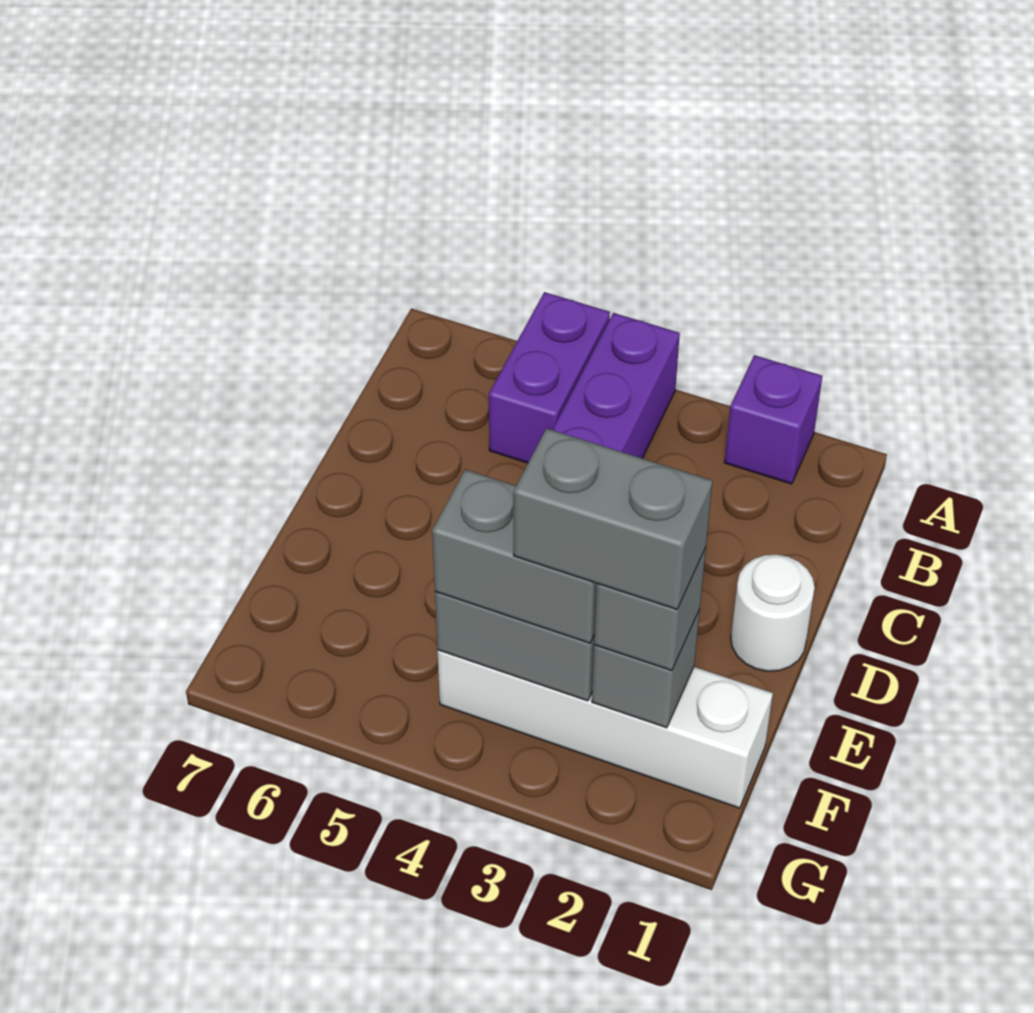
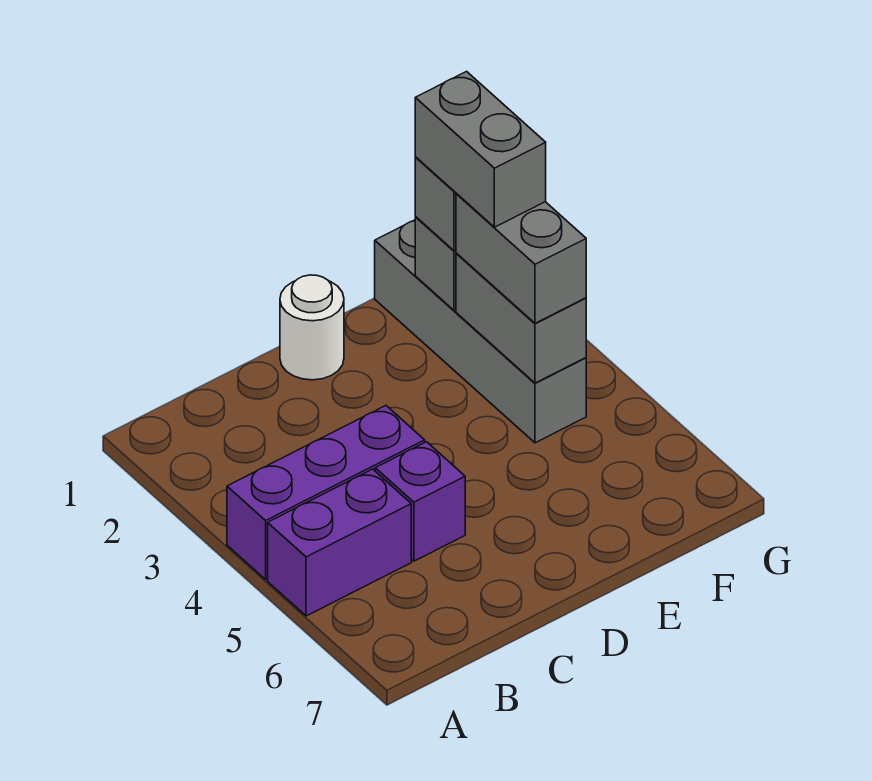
purple 1x1 brick [724,355,822,484] -> purple 1x1 brick moved to [375,442,465,561]
white 1x4 brick [438,650,773,808] -> grey 1x4 brick [375,220,586,443]

